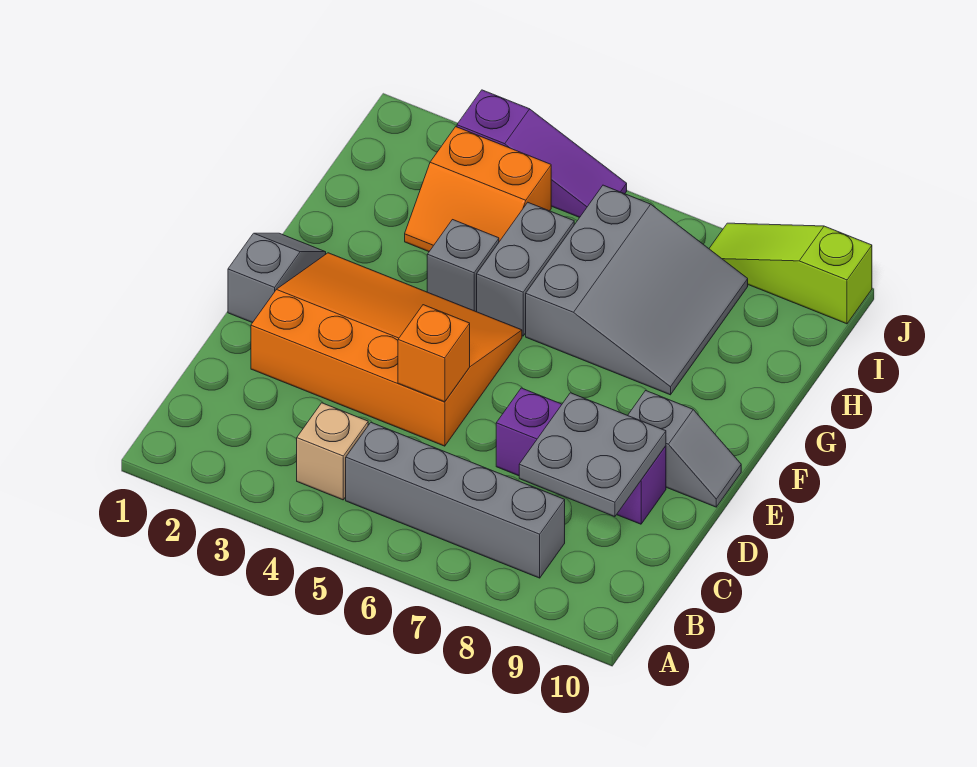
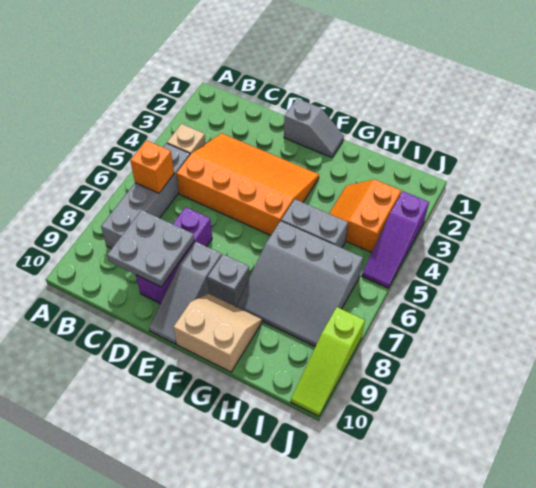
orange 3x4 slope [251,253,522,446] -> orange 3x4 slope turned to [176,133,319,235]
orange 1x1 brick [398,305,470,402] -> orange 1x1 brick moved to [130,140,174,193]
grey 1x2 slope [628,391,741,507] -> grey 1x3 slope [149,242,222,344]
none -> tan 2x2 slope [173,294,262,372]
grey 1x1 brick [427,220,499,312] -> grey 1x1 brick moved to [207,254,249,307]
lime 1x3 slope [709,223,872,324] -> lime 1x3 slope turned to [291,307,365,416]

